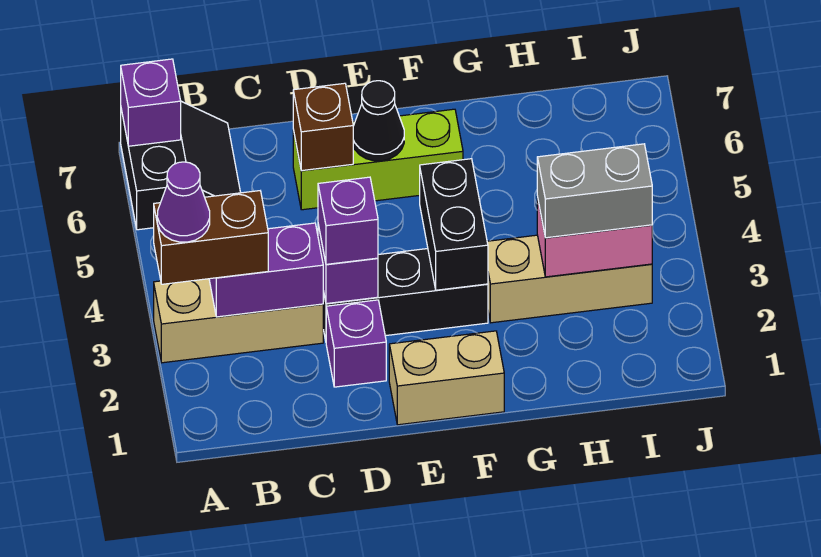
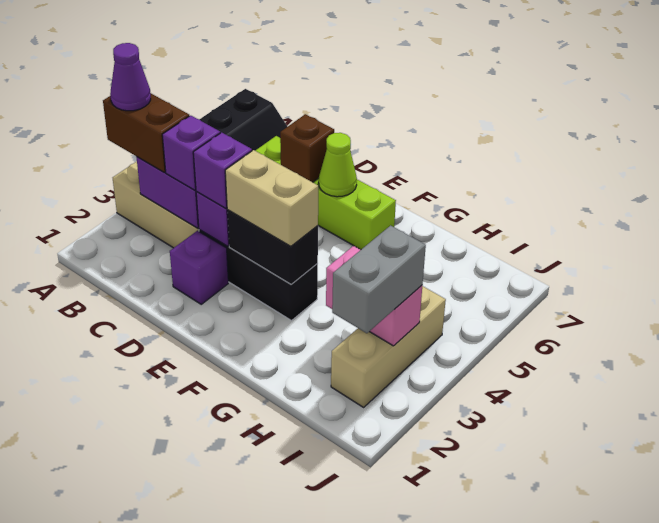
purple 1x1 brick [121,59,181,146] -> purple 1x1 brick moved to [162,116,220,190]
lime 1x3 brick [293,109,463,210] -> lime 1x4 brick [255,136,396,250]
tan 1x2 brick [389,331,504,425] -> tan 1x2 brick moved to [225,150,318,246]
black 1x1 cone [353,81,404,161] -> lime 1x1 cone [319,133,357,197]
black 1x2 brick [420,159,488,290] -> black 1x2 brick turned to [227,210,318,284]
tan 1x3 brick [487,235,652,323] -> tan 1x3 brick turned to [331,286,446,407]
grey 1x2 brick [537,144,652,238] -> grey 1x2 brick turned to [332,225,426,333]

